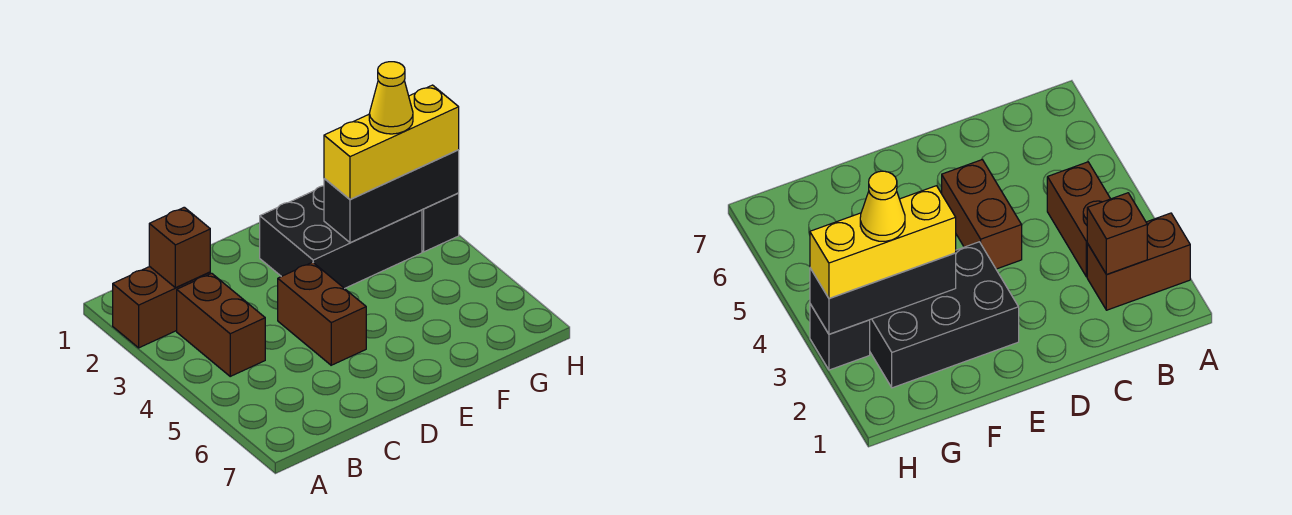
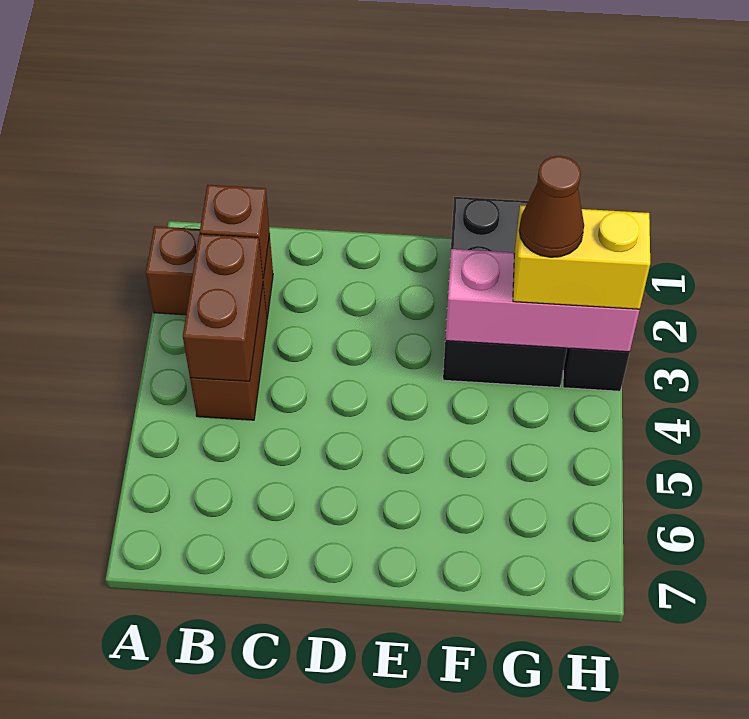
brown 1x2 brick [278,262,366,365] -> brown 1x2 brick moved to [183,234,263,381]
black 2x3 brick [260,186,422,289] -> black 2x3 brick turned to [443,197,567,388]
black 1x3 brick [324,150,459,243] -> pink 1x3 brick [445,249,639,352]
yellow 1x3 brick [324,85,459,200] -> yellow 1x2 brick [513,205,650,309]
yellow 1x1 cone [369,62,413,134] -> brown 1x1 cone [519,156,584,257]

